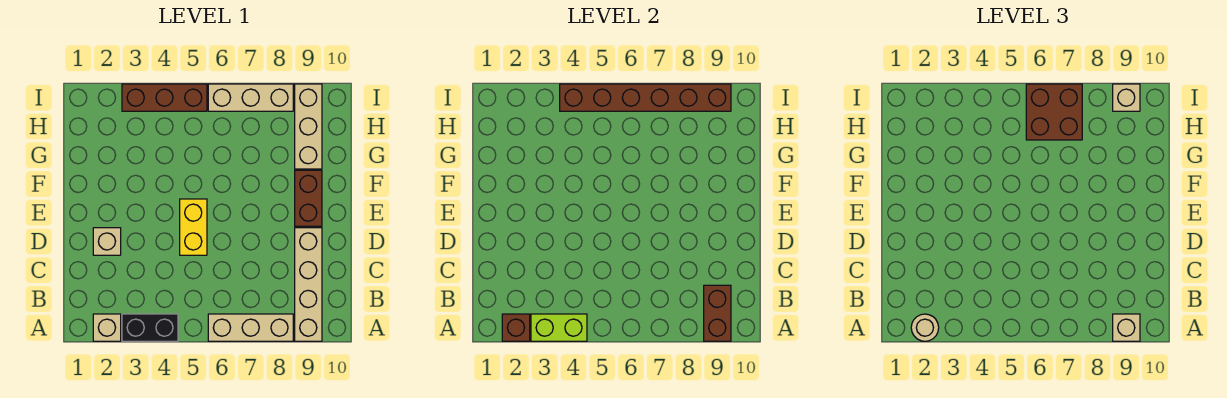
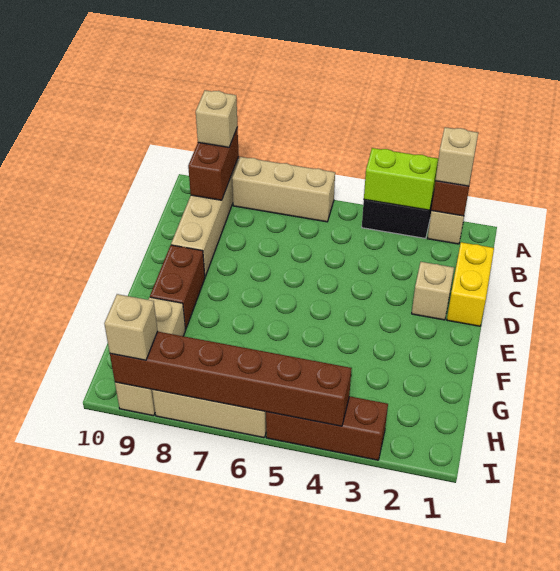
tan 1x1 round brick [911,314,939,341] -> tan 1x1 brick [435,127,478,186]
yellow 1x2 brick [180,199,207,255] -> yellow 1x2 brick moved to [447,242,494,326]
brown 2x2 brick [1026,84,1082,140] -> none

